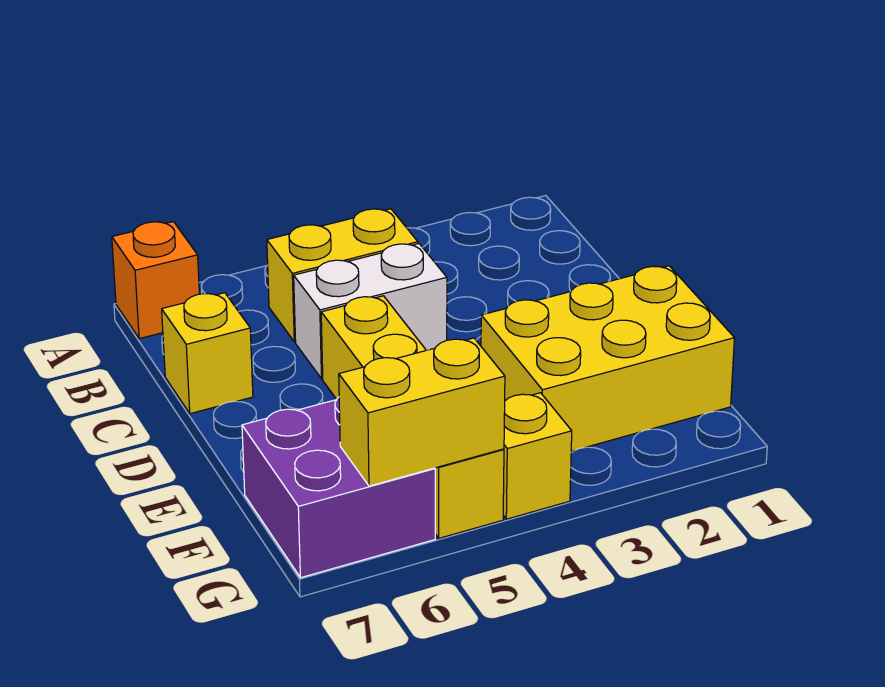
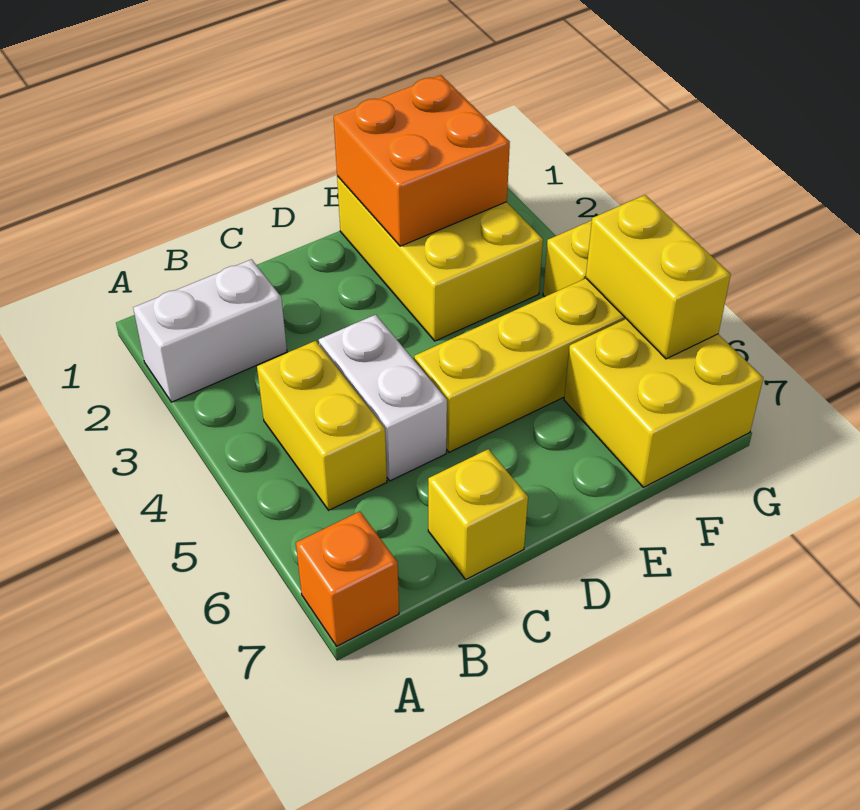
none -> white 1x2 brick [133,259,287,402]
none -> orange 2x2 brick [334,75,510,246]
purple 2x2 brick [242,397,435,578] -> yellow 2x2 brick [564,319,763,487]

